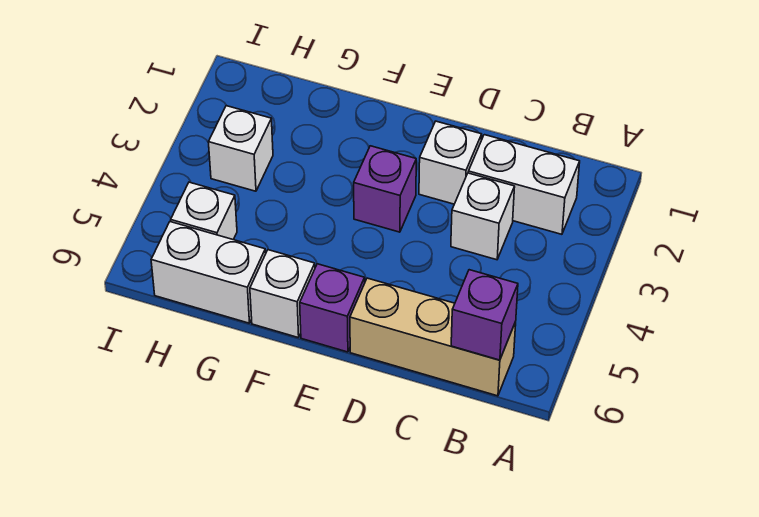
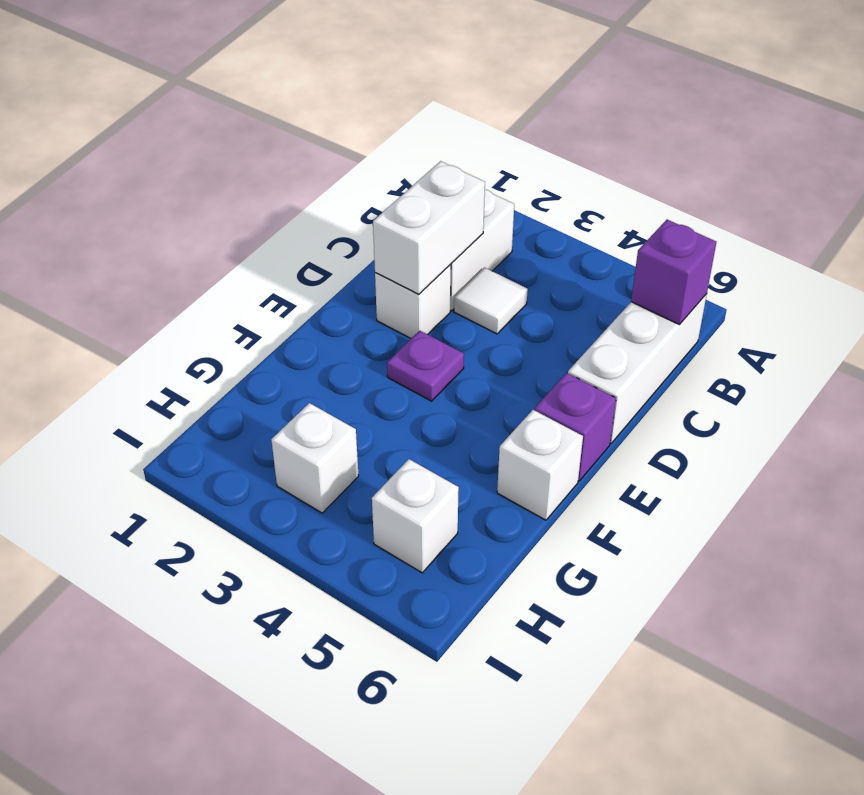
tan 1x3 brick [350,278,516,396] -> white 1x3 brick [568,294,707,443]
white 1x1 brick [451,173,515,260] -> white 1x1 tile [454,268,528,334]
purple 1x1 brick [354,146,416,232] -> purple 1x1 plate [387,331,464,401]
white 1x2 brick [151,222,266,323] -> white 1x2 brick moved to [373,161,485,294]

